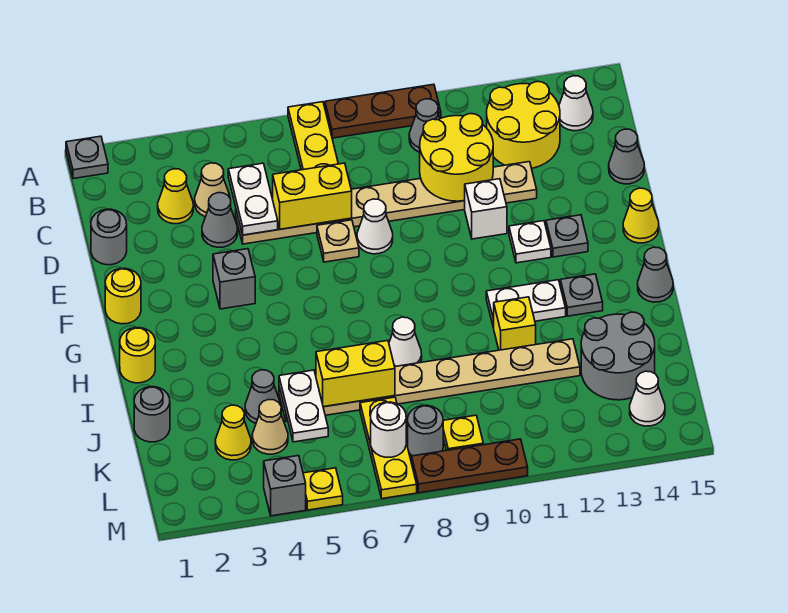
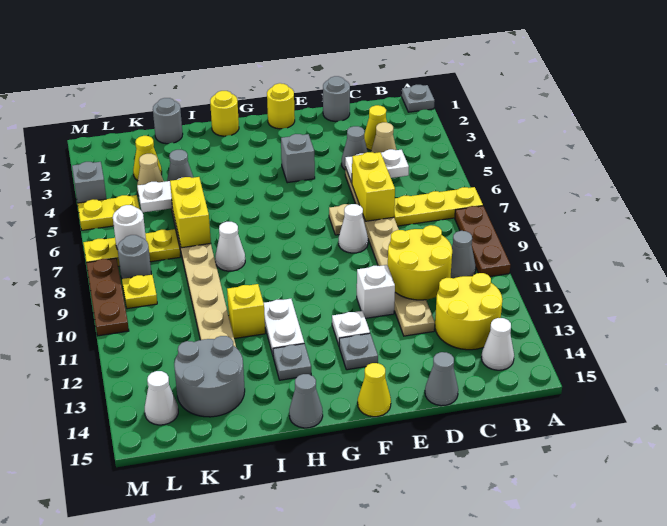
yellow 1x1 plate [303,468,343,510] -> yellow 1x2 plate [77,195,140,230]

